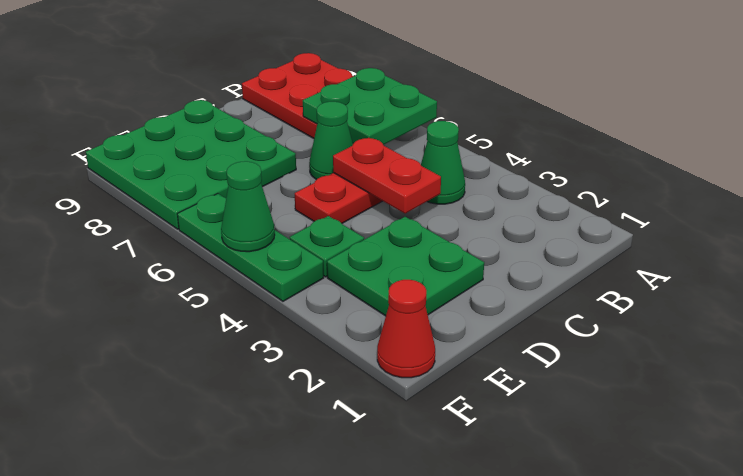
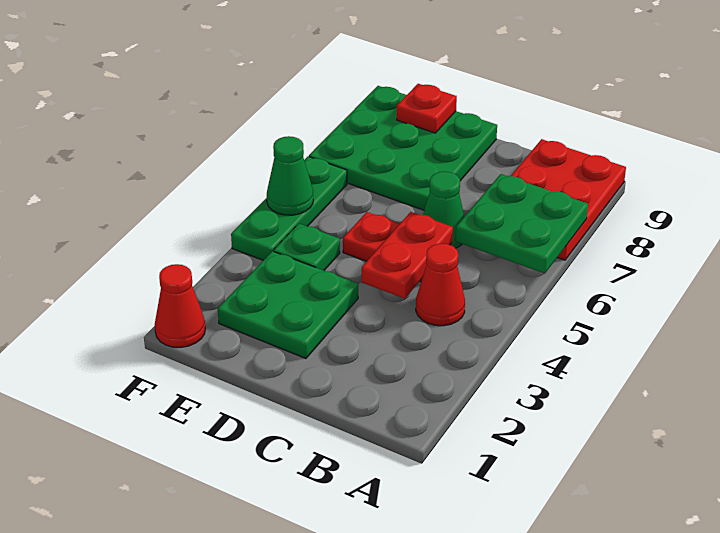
green 1x1 cone [421,121,465,204] -> red 1x1 cone [416,243,465,326]
none -> red 1x1 plate [397,84,457,133]

